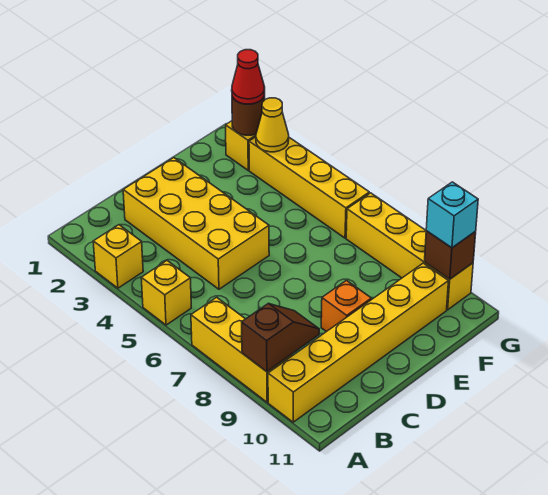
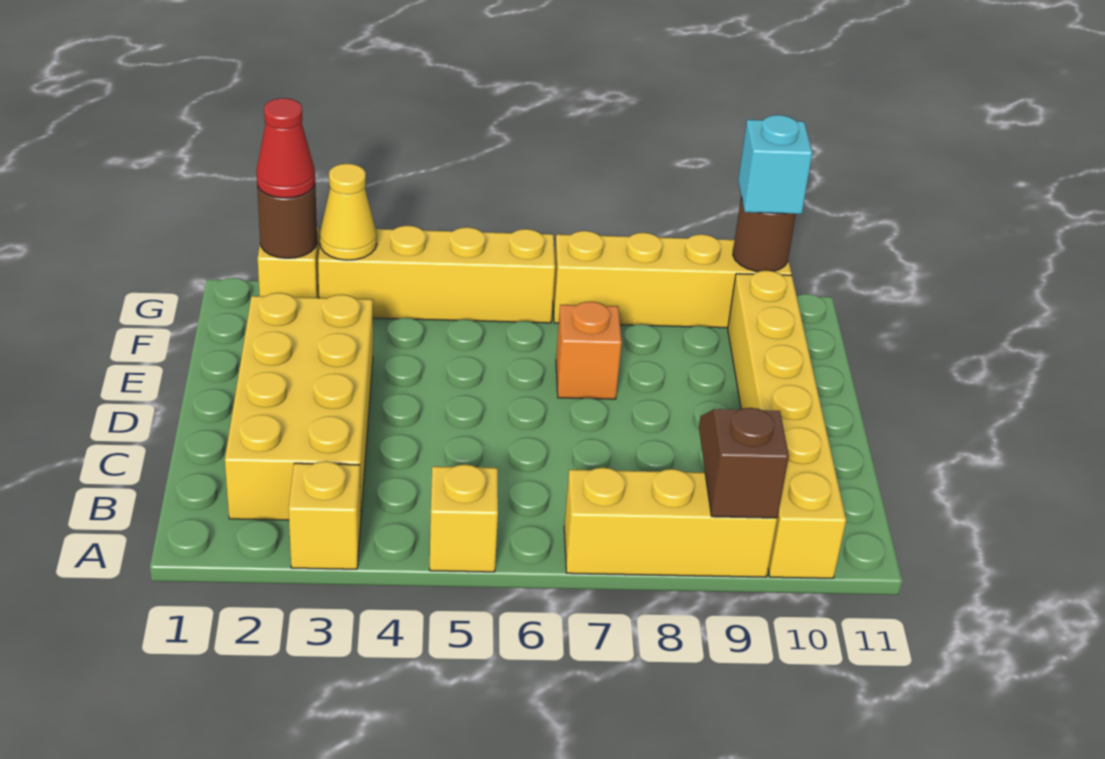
yellow 2x4 brick [123,158,269,289] -> yellow 2x4 brick turned to [225,293,373,520]
orange 1x1 brick [321,281,371,332] -> orange 1x1 brick moved to [556,302,622,399]
brown 1x1 brick [425,231,476,279] -> brown 1x1 round brick [733,197,796,272]

